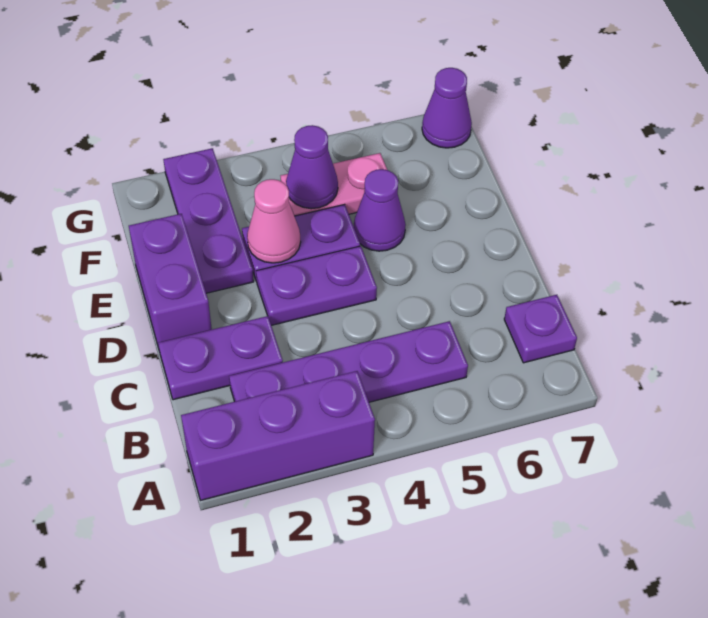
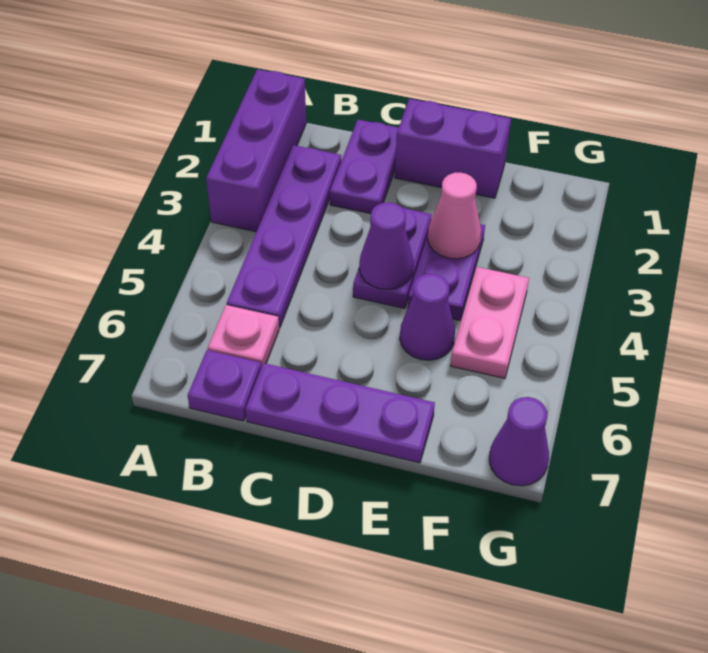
none -> pink 1x1 plate [208,305,279,367]
purple 1x3 plate [163,148,254,293] -> purple 1x3 plate moved to [245,363,435,463]
purple 1x1 cone [286,125,338,209] -> purple 1x1 cone moved to [359,202,414,289]

